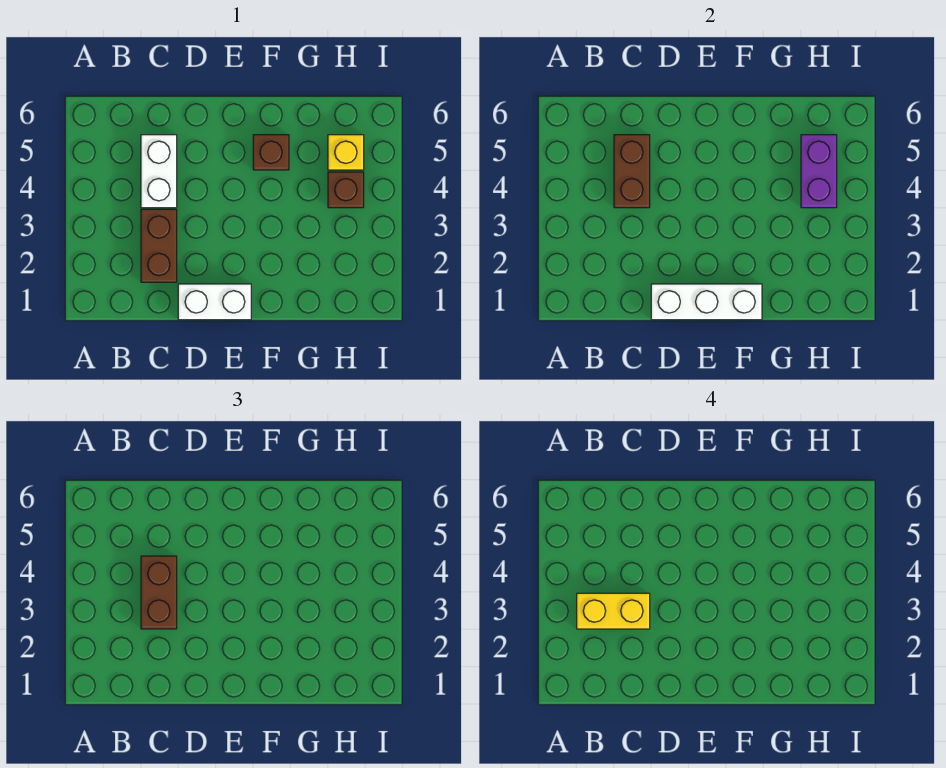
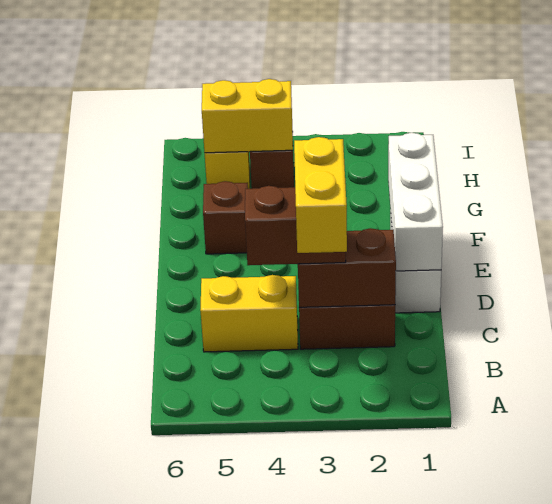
white 1x2 brick [141,135,177,208] -> yellow 1x2 brick [200,275,298,352]
brown 1x2 brick [614,135,650,208] -> brown 1x2 brick moved to [298,228,396,307]
purple 1x2 brick [801,135,837,208] -> yellow 1x2 brick [202,79,293,153]

